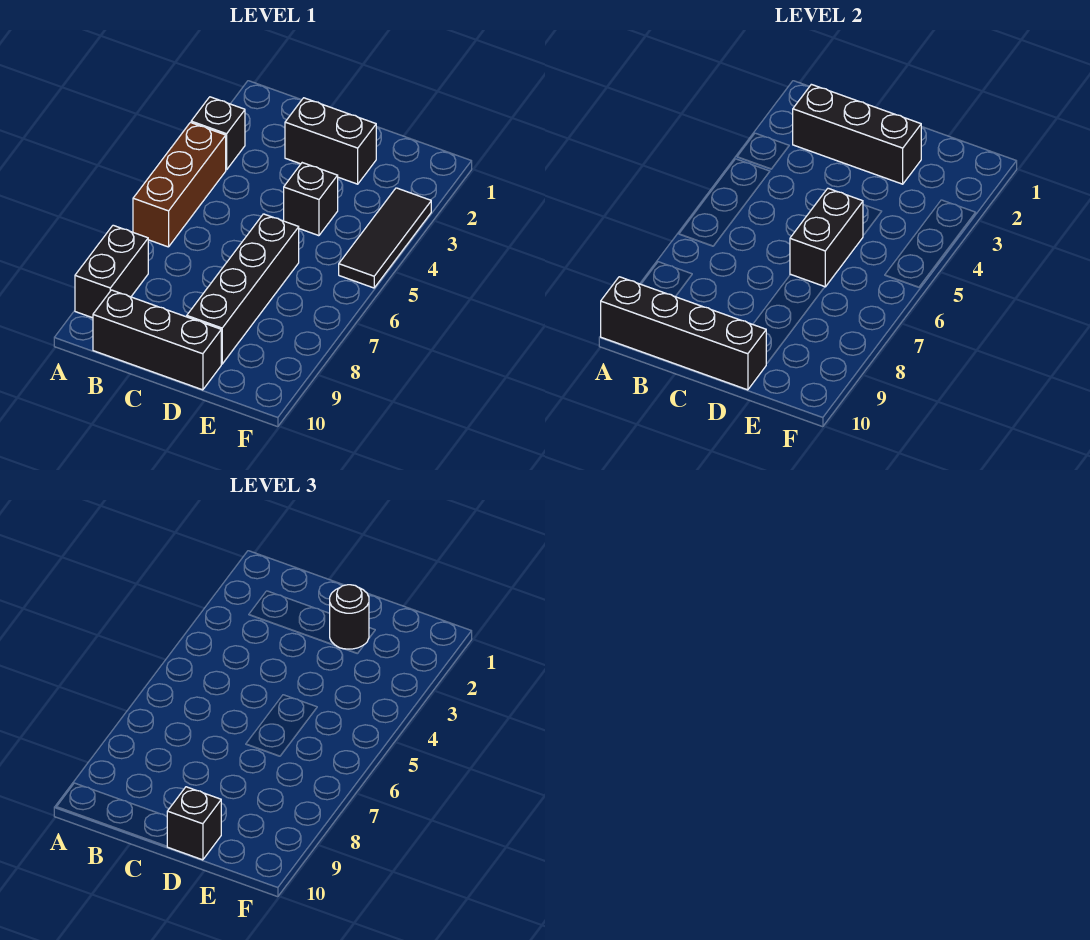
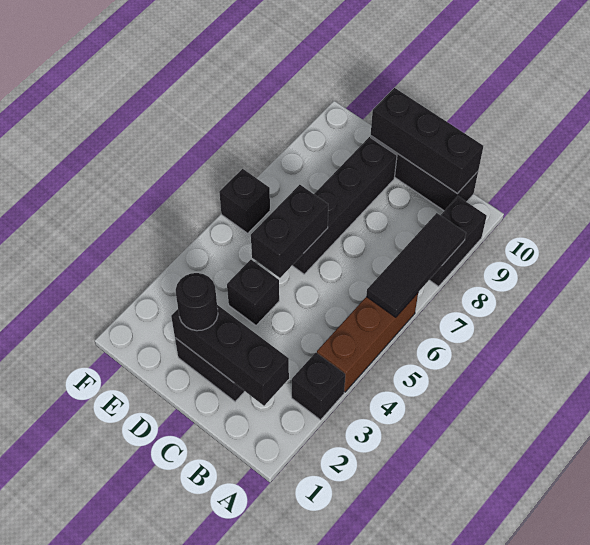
black 1x4 brick [601,277,766,390] -> black 1x3 brick [371,88,483,194]
black 1x1 brick [167,787,221,860] -> black 1x1 brick moved to [219,169,270,233]
black 1x3 tile [339,188,431,288] -> black 1x3 tile moved to [366,213,466,317]

